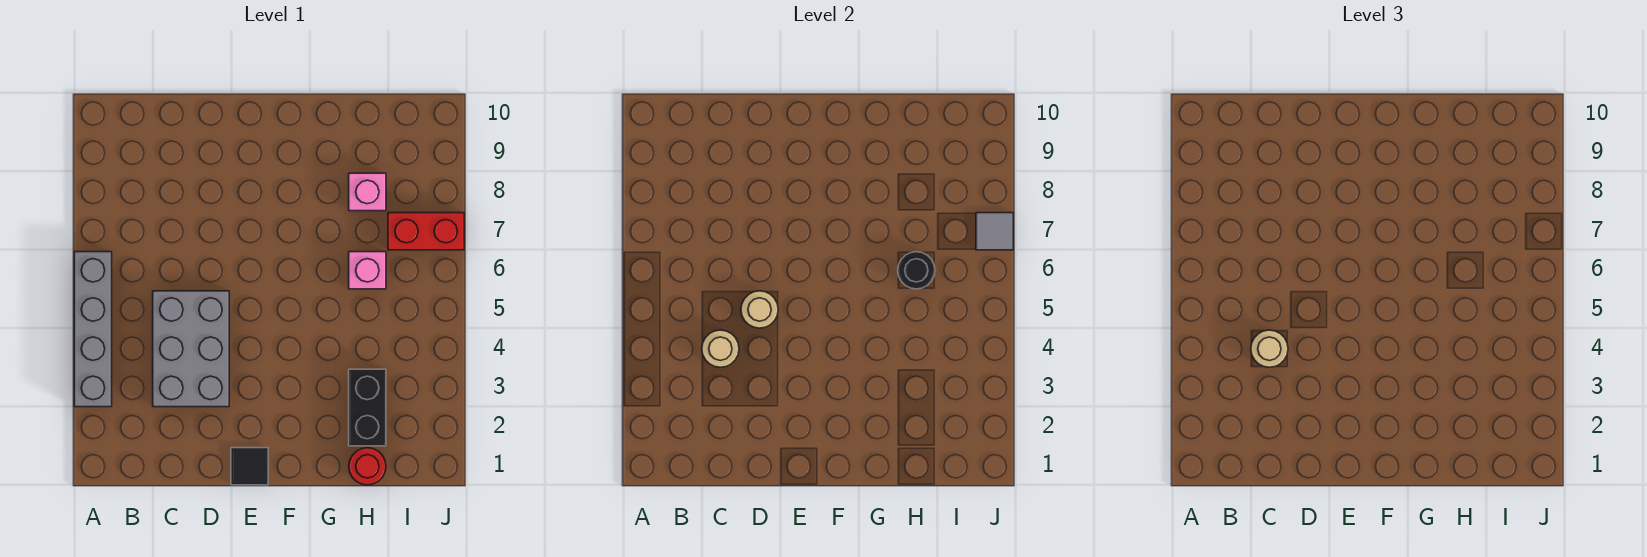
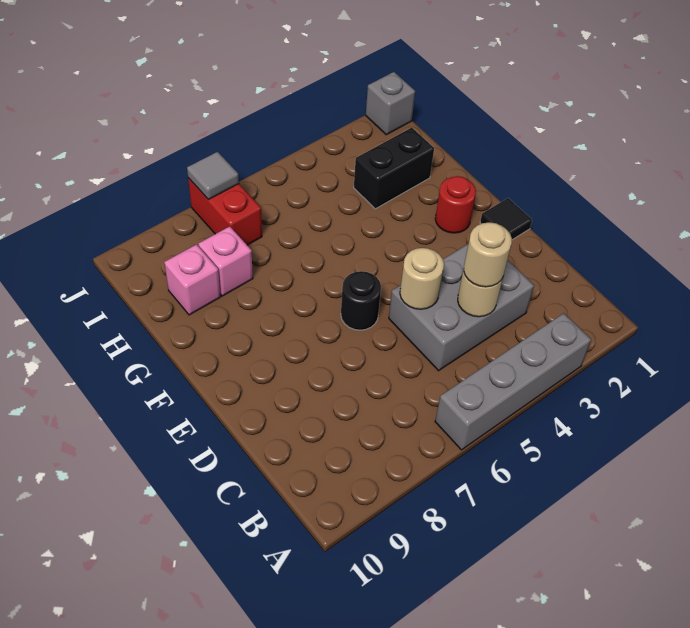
red 1x1 round brick [349,448,386,485] -> red 1x1 round brick moved to [435,176,476,233]
pink 1x1 brick [349,252,386,289] -> pink 1x1 brick moved to [164,244,221,315]
black 1x1 round brick [898,252,935,289] -> black 1x1 round brick moved to [341,271,381,330]
none -> grey 1x1 brick [366,72,415,135]

